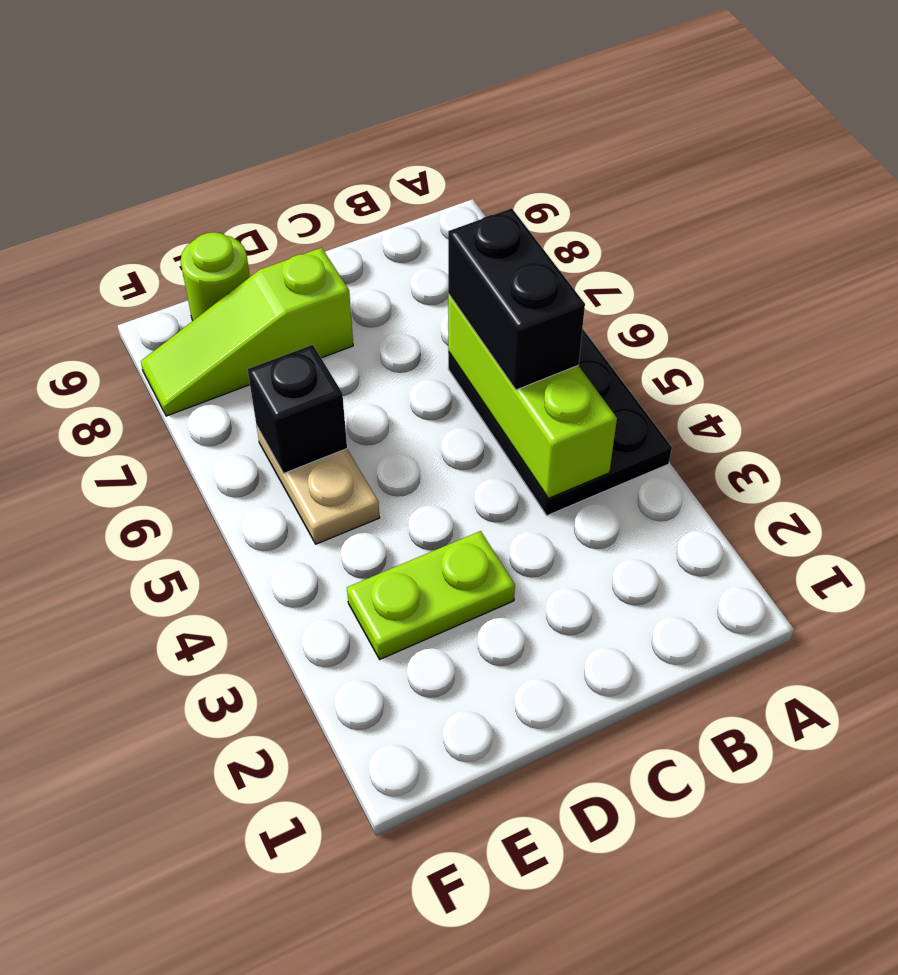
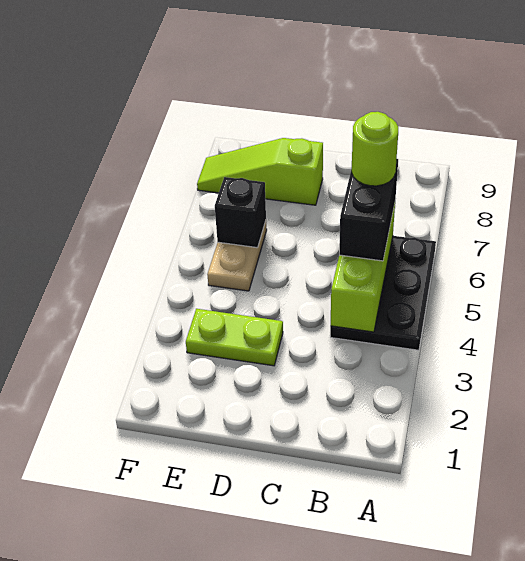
lime 1x1 round brick [181,232,250,321] -> lime 1x1 round brick moved to [352,112,398,186]

